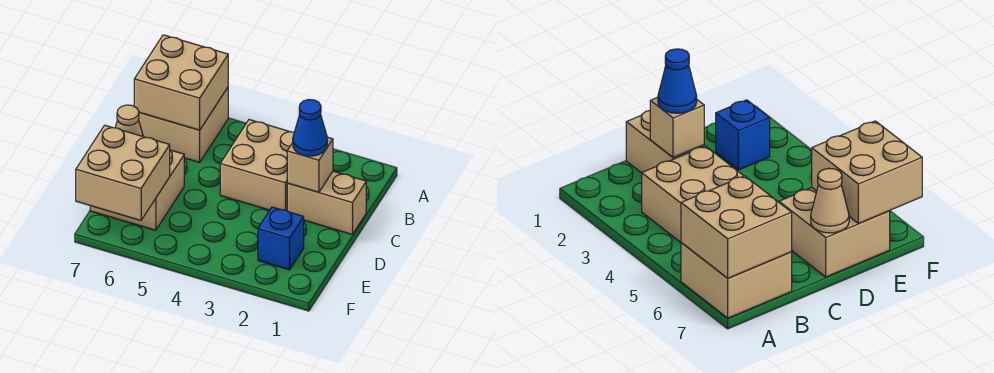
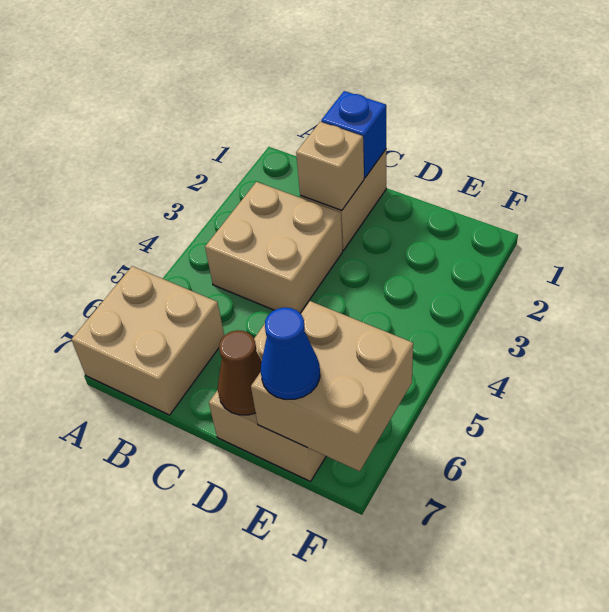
tan 2x2 brick [134,35,228,130] -> none
blue 1x1 cone [293,100,327,156] -> blue 1x1 cone moved to [261,307,320,399]
tan 1x1 cone [115,105,143,136] -> brown 1x1 cone [218,330,262,415]
blue 1x1 brick [258,207,304,270] -> blue 1x1 brick moved to [321,91,386,178]

